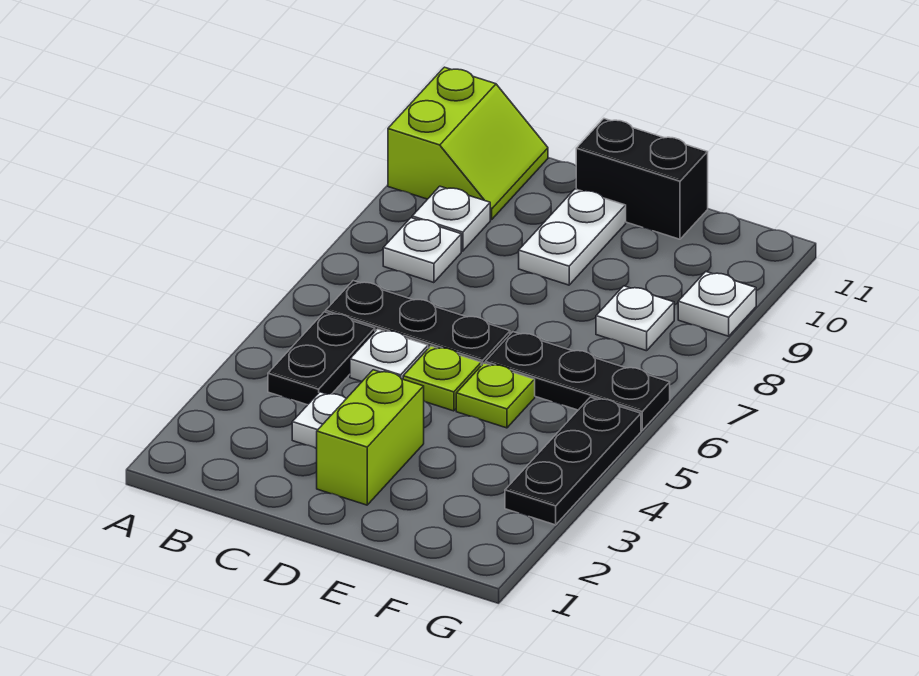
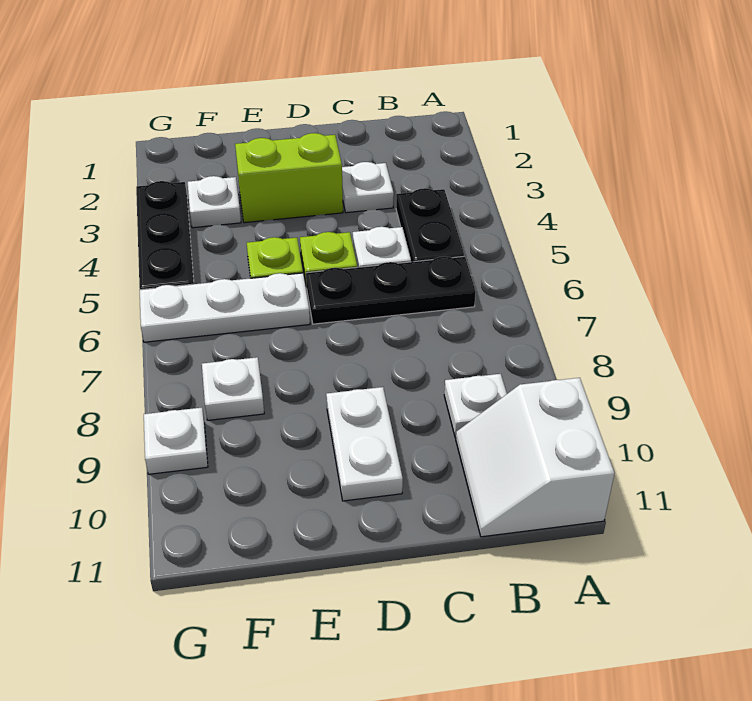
lime 2x2 slope [388,67,548,220] -> white 2x2 slope [456,378,615,537]
white 1x1 plate [383,218,461,283] -> white 1x1 plate moved to [188,176,241,228]
lime 1x2 brick [317,370,424,505] -> lime 1x2 brick turned to [235,133,343,223]
black 1x2 brick [576,119,708,239] -> none
black 1x3 plate [485,332,670,430] -> white 1x3 plate [140,273,310,342]

